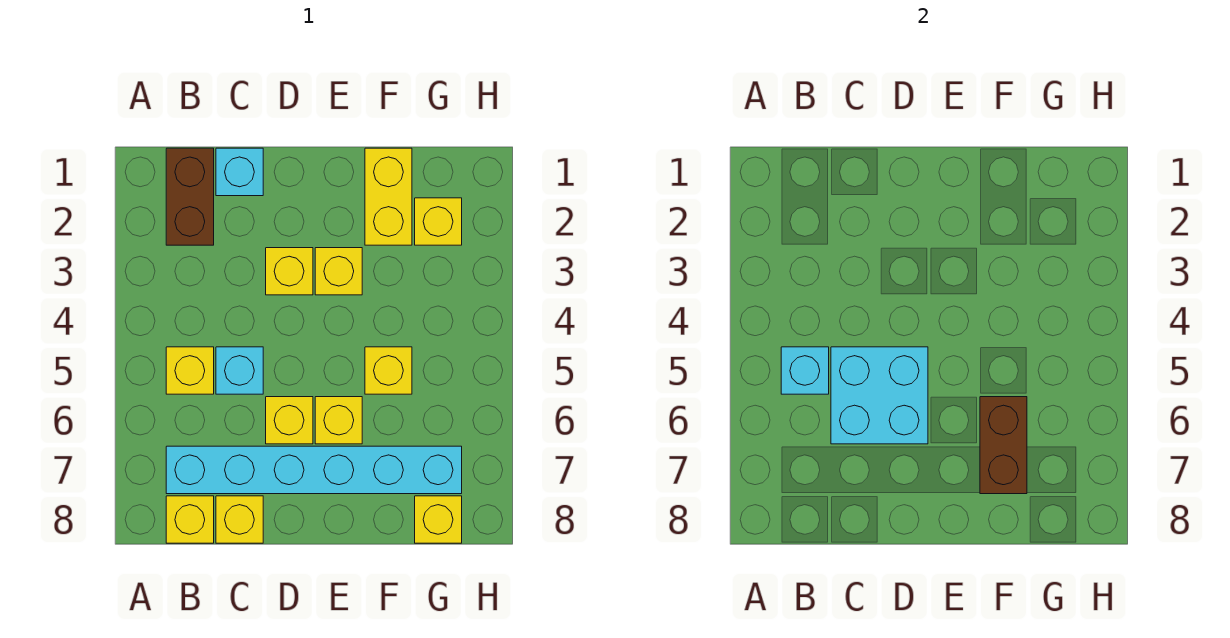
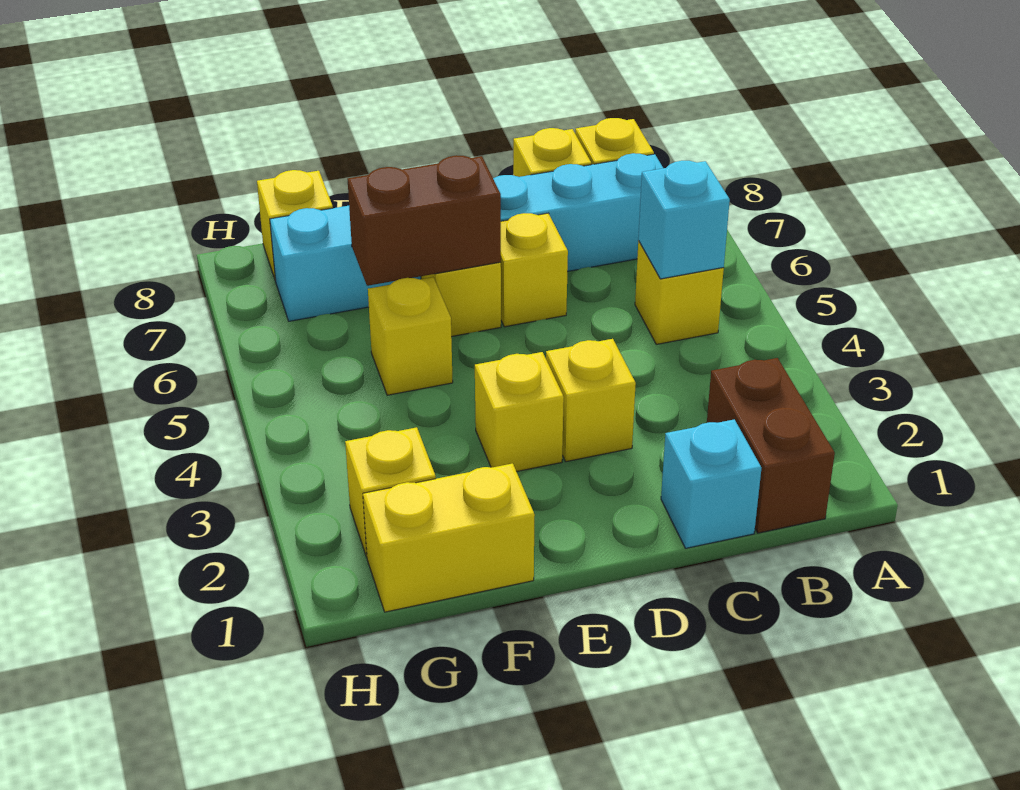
cyan 1x1 brick [216,347,263,394] -> none
cyan 2x2 brick [831,347,928,444] -> none
yellow 1x2 brick [365,148,412,245] -> yellow 1x2 brick turned to [363,463,535,612]
brown 1x2 brick [980,397,1027,494] -> brown 1x2 brick turned to [348,155,501,286]

